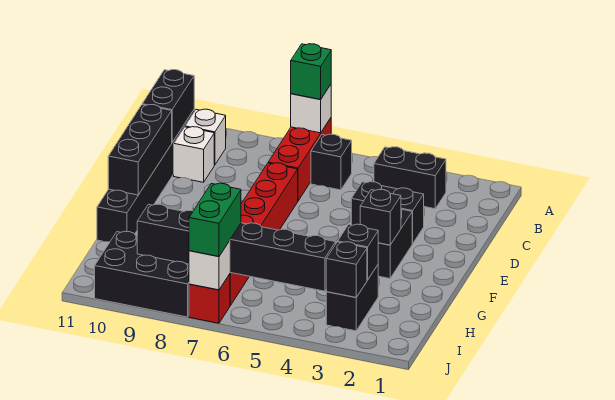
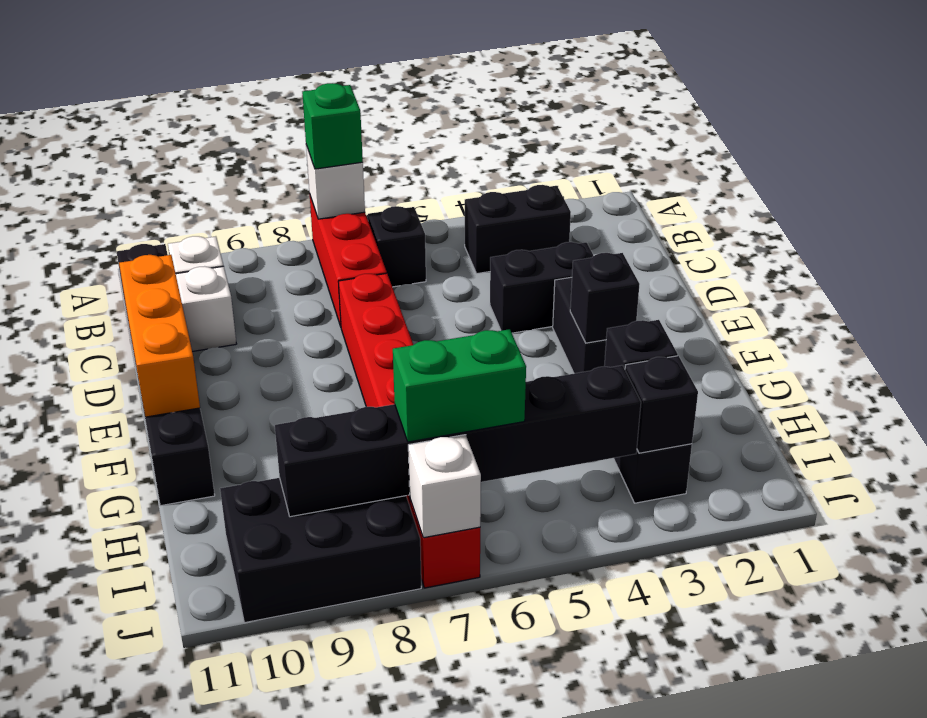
black 1x2 brick [142,70,194,142] -> none
black 1x3 brick [108,105,172,195] -> orange 1x3 brick [119,255,200,417]
green 1x2 brick [189,183,241,257] -> green 1x2 brick turned to [393,329,526,442]

